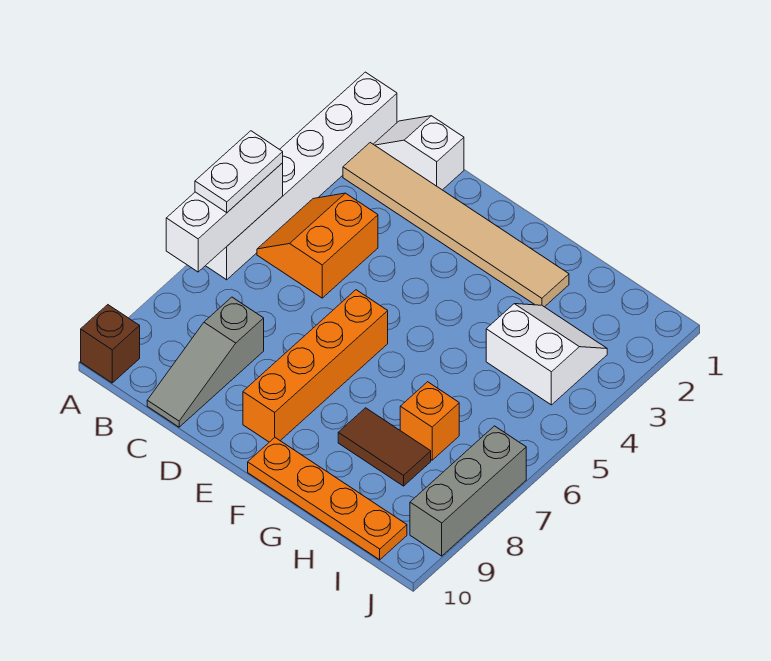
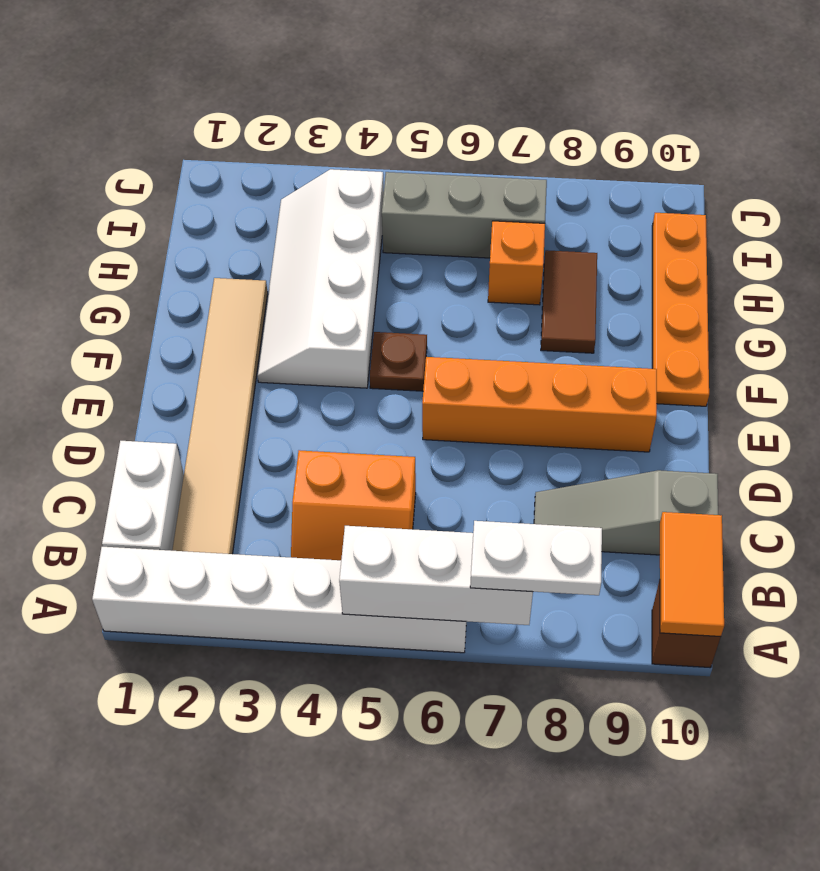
white 1x2 plate [195,131,283,212] -> white 1x2 plate moved to [470,521,602,595]
none -> orange 1x2 tile [660,512,724,637]
white 1x2 slope [373,116,464,190] -> white 1x2 brick [102,441,184,551]
grey 1x3 slope [147,297,264,427] -> grey 1x3 slope turned to [534,470,718,555]
none -> brown 1x1 plate [370,332,427,391]
white 2x2 slope [486,304,607,405] -> white 2x4 slope [257,169,384,388]
grey 1x3 brick [410,426,526,556] -> grey 1x3 brick moved to [382,172,547,258]

